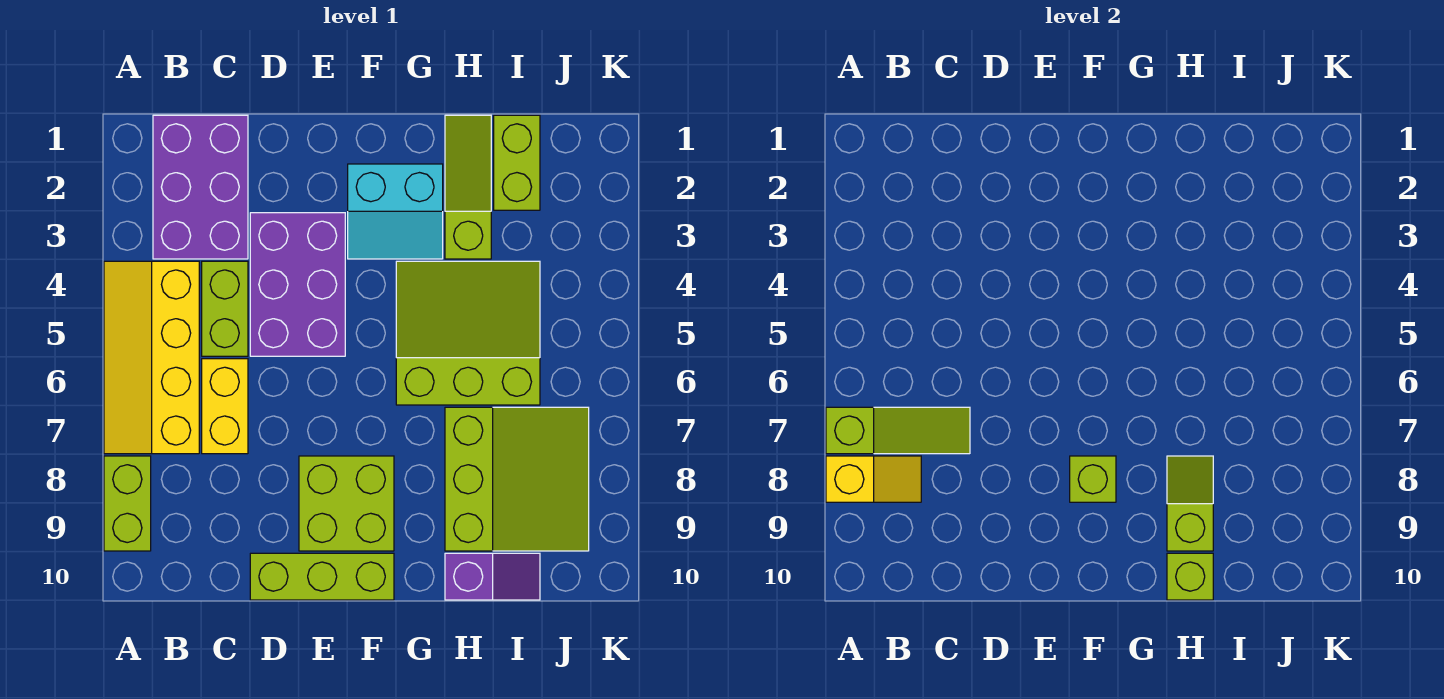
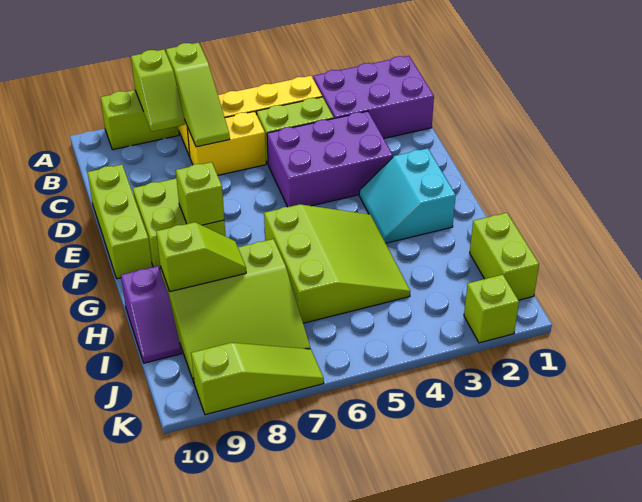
yellow 1x2 slope [826,456,921,502] -> lime 1x2 slope [131,49,185,132]
lime 1x3 slope [445,115,491,259] -> lime 1x3 slope moved to [191,343,324,415]
lime 1x1 brick [1167,553,1213,600] -> lime 1x1 brick moved to [464,275,519,343]
lime 1x2 brick [494,115,540,210] -> lime 1x2 brick turned to [470,213,539,300]

